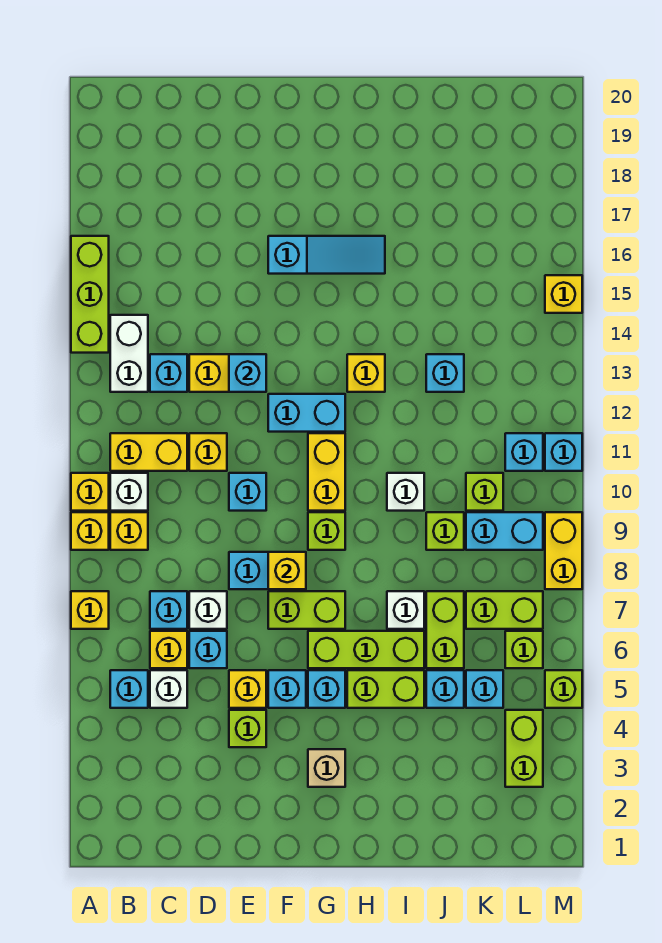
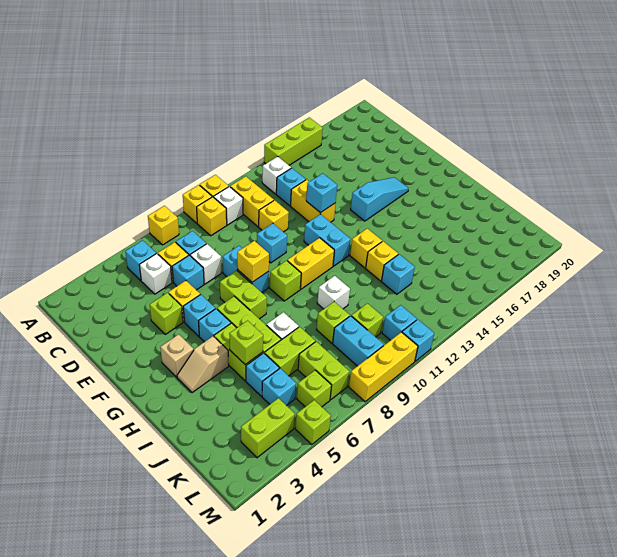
white 1x2 brick [110,315,148,392] -> white 1x1 brick [262,157,291,194]
cyan 1x3 slope [268,236,385,274] -> cyan 1x3 slope turned to [351,177,409,221]
none -> tan 1x2 slope [177,336,229,393]
none -> lime 1x1 brick [229,321,263,365]
yellow 1x2 brick [545,512,582,589] -> yellow 1x3 brick [349,332,418,402]
yellow 1x1 brick [545,275,582,313] -> yellow 1x1 brick moved to [366,241,398,281]

